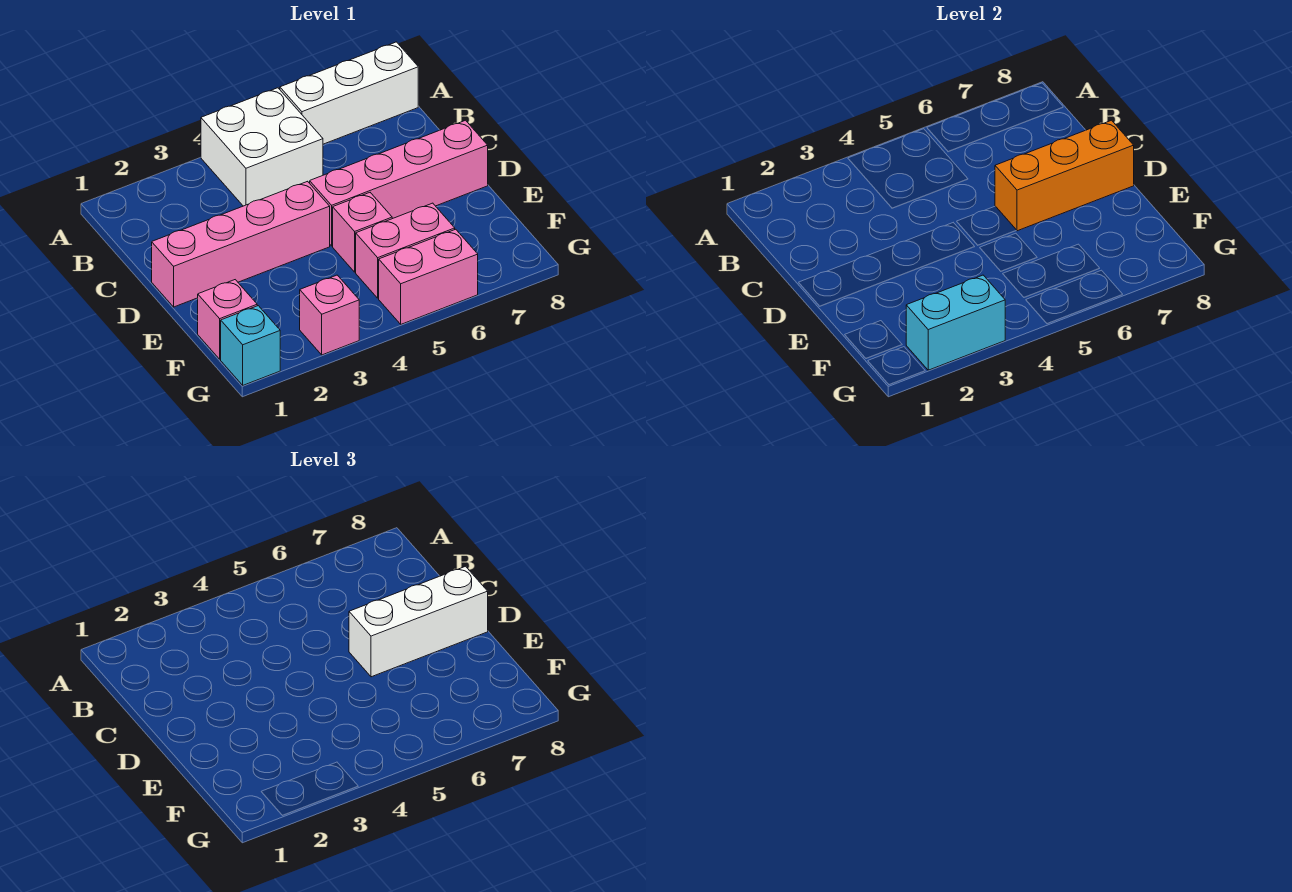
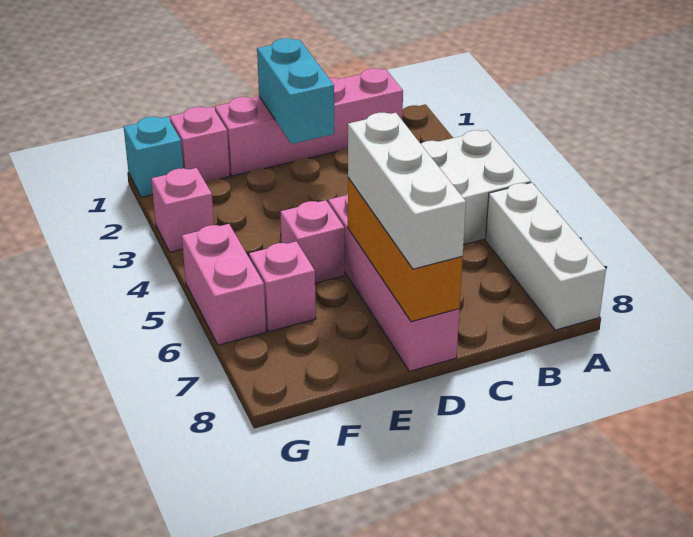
pink 1x4 brick [152,181,330,307] -> pink 1x4 brick turned to [215,68,403,176]
pink 1x2 brick [356,203,455,298] -> pink 1x1 brick [249,241,316,332]
cyan 1x2 brick [906,275,1005,370] -> cyan 1x2 brick moved to [257,38,334,144]

